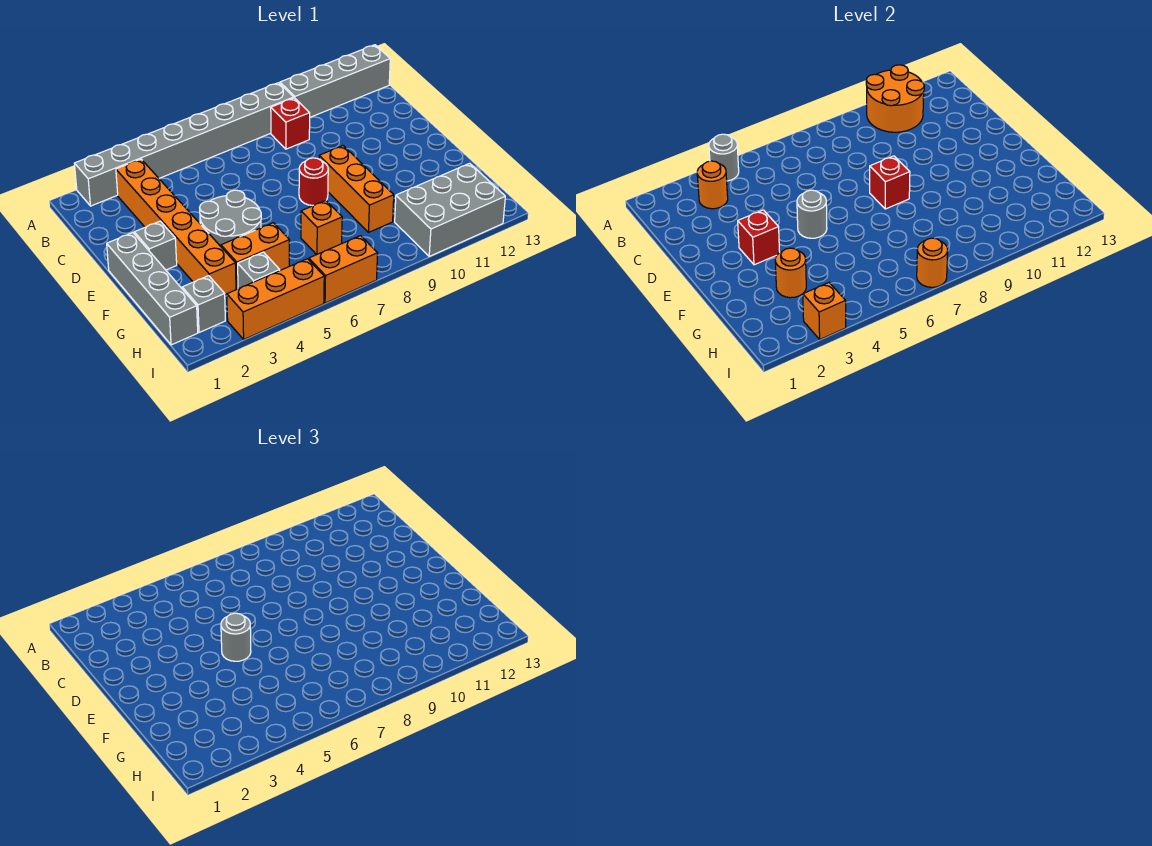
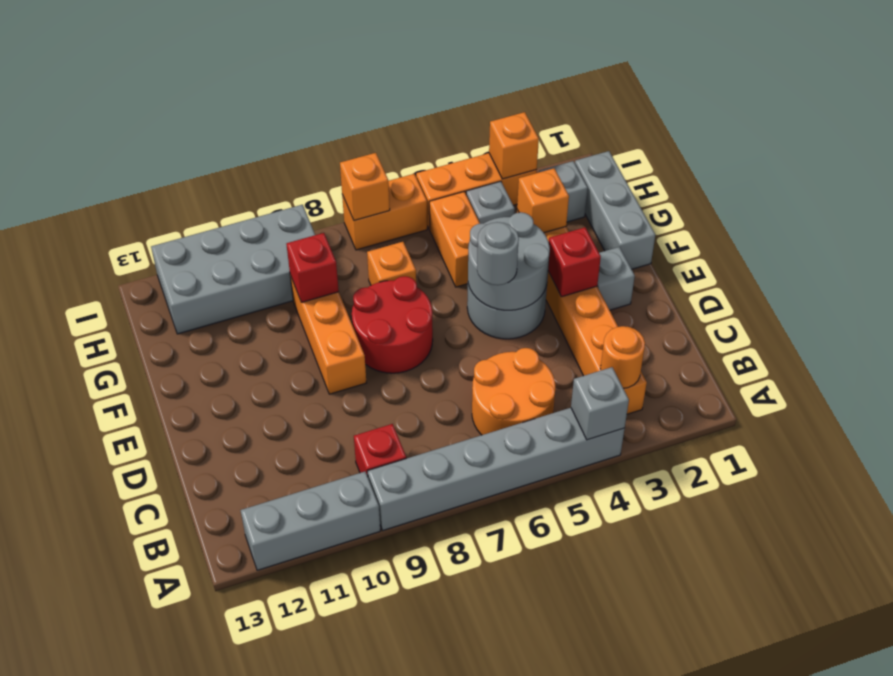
grey 1x8 brick [74,83,294,206] -> grey 1x6 brick [367,408,625,530]
grey 1x1 round brick [709,134,739,181] -> grey 1x1 brick [571,367,629,440]
grey 1x4 brick [280,45,390,117] -> grey 1x3 brick [241,472,380,570]
orange 2x2 round brick [866,65,924,132] -> orange 2x2 round brick moved to [472,348,555,435]
grey 1x4 brick [107,233,198,345] -> grey 1x3 brick [575,151,655,269]
grey 1x1 round brick [797,190,827,238] -> grey 2x2 round brick [468,212,550,310]
red 1x1 round brick [299,158,328,205] -> red 2x2 round brick [352,276,433,373]
red 1x1 brick [870,156,910,209] -> red 1x1 brick moved to [287,233,339,303]
orange 1x1 round brick [775,248,806,298] -> orange 1x1 brick [517,168,569,233]
orange 1x2 brick [221,223,290,289] -> orange 1x2 brick turned to [429,192,480,287]
grey 2x3 brick [395,163,505,256] -> grey 2x4 brick [151,205,315,334]
orange 1x1 round brick [917,238,948,287] -> orange 1x1 brick [340,153,390,221]

